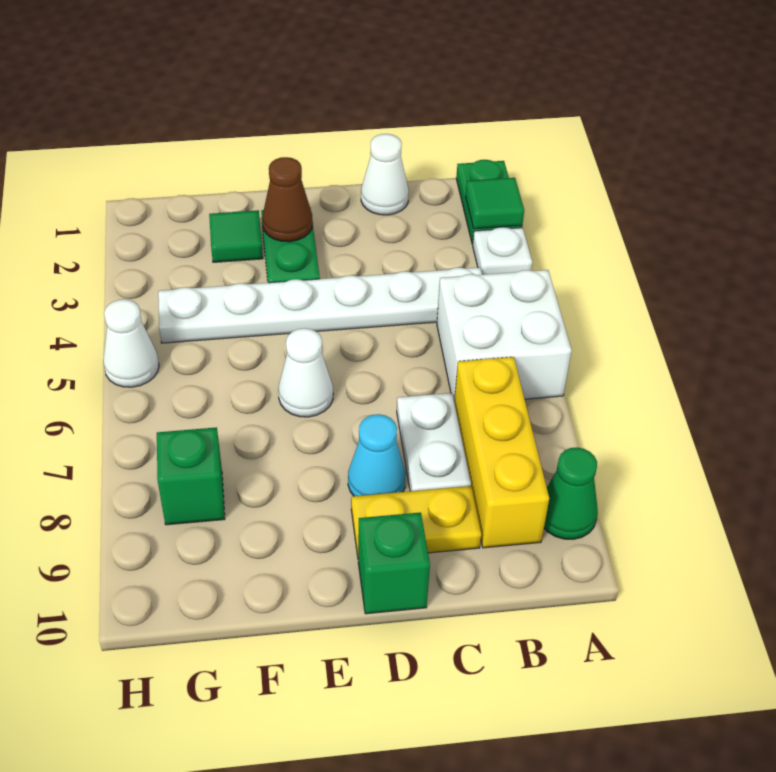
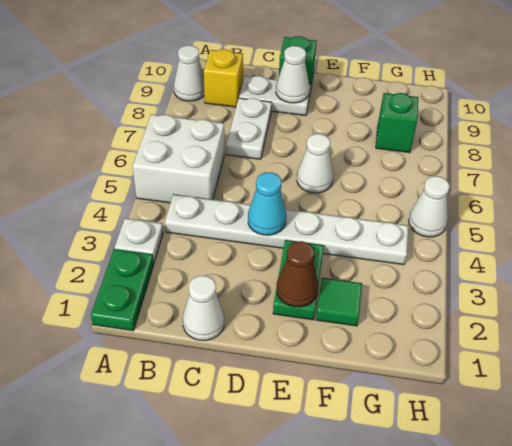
green 1x1 tile [466,178,524,229] -> none
green 1x1 cone [544,447,598,539] -> white 1x1 cone [174,45,204,101]
yellow 1x3 brick [454,357,549,548] -> yellow 1x1 brick [204,49,243,107]
yellow 1x2 plate [351,486,481,556] -> white 1x2 plate [239,76,311,116]
cyan 1x1 cone [348,414,406,496] -> cyan 1x1 cone moved to [248,172,286,235]
none -> white 1x1 cone [276,46,309,103]

